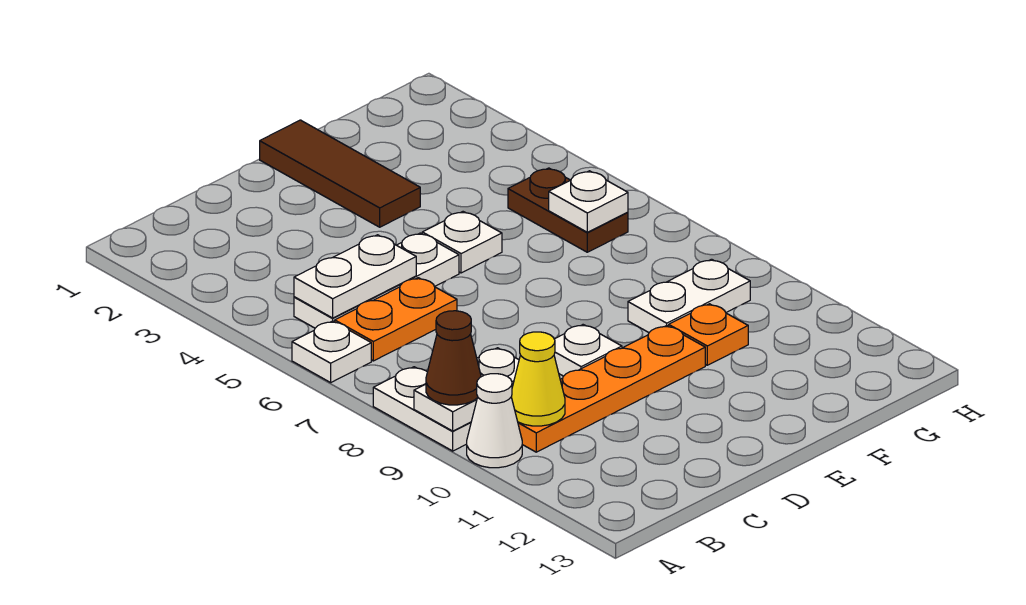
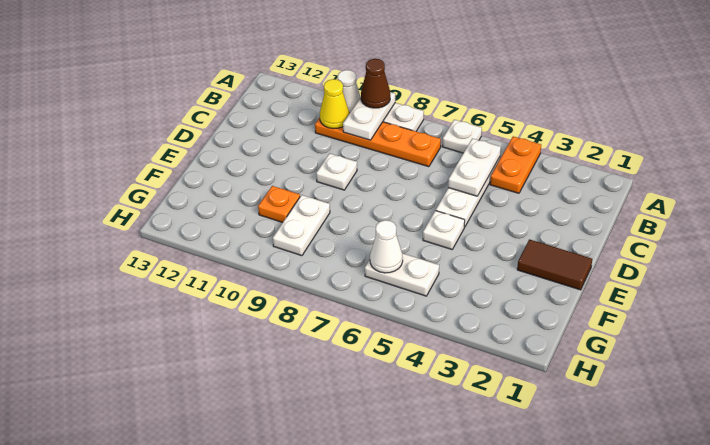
orange 1x2 plate [335,278,457,361] -> orange 1x2 plate moved to [490,136,541,193]
orange 1x4 plate [518,326,705,452] -> orange 1x4 plate turned to [315,112,441,167]
brown 1x3 tile [260,120,420,227] -> brown 1x2 tile [517,239,592,290]
brown 1x2 plate [508,168,628,252] -> white 1x2 plate [365,253,439,296]
white 1x1 plate [549,171,628,232] -> white 1x1 cone [370,220,403,273]

